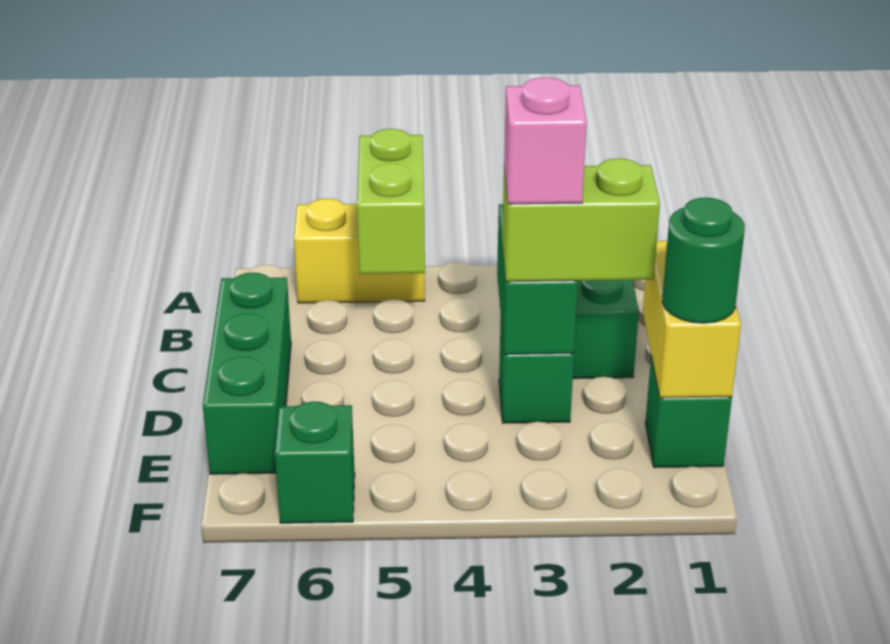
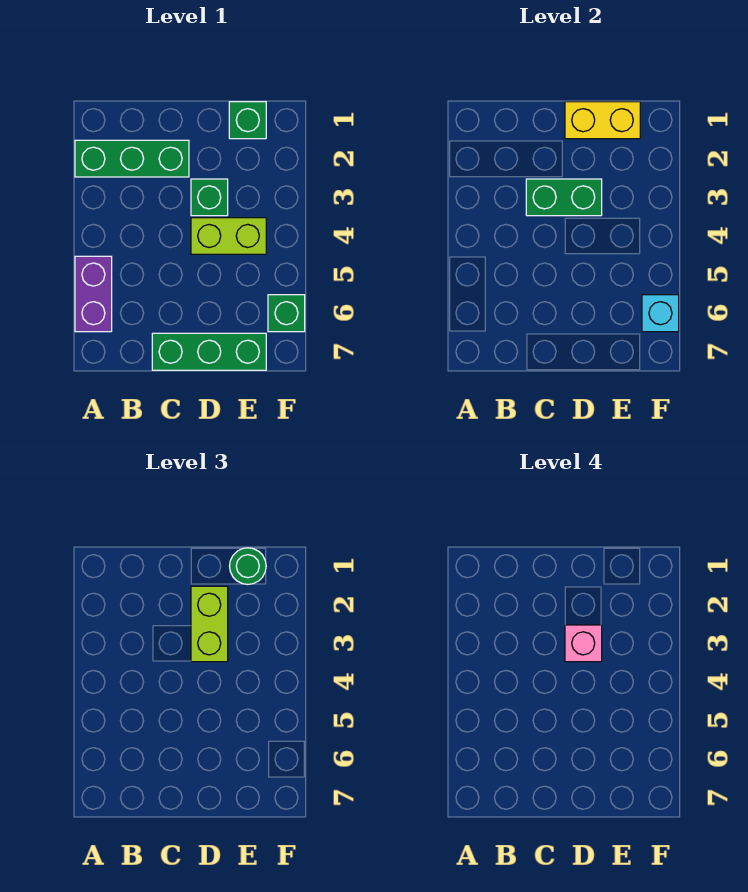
yellow 1x2 brick [294,198,425,303] -> purple 1x2 brick [75,256,112,332]
lime 1x2 brick [357,129,425,274] -> lime 1x2 brick moved to [191,218,266,254]
none -> cyan 1x1 brick [642,295,679,332]

